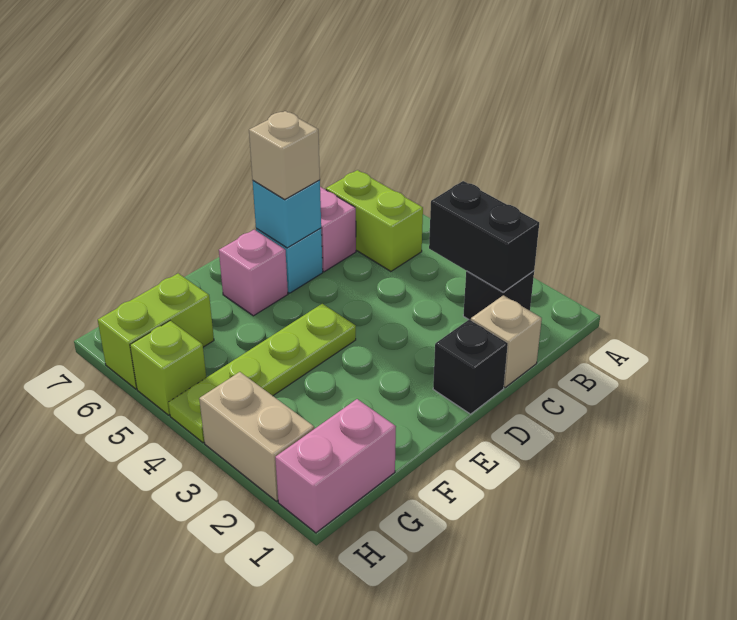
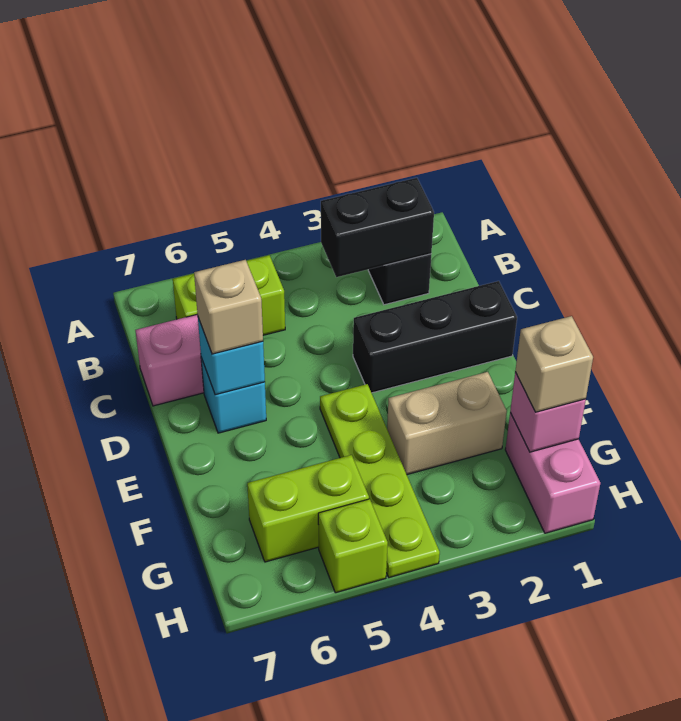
tan 1x1 brick [471,295,542,388] -> tan 1x1 brick moved to [515,316,593,412]
black 1x1 brick [433,320,508,414] -> black 1x3 brick [353,281,517,393]
pink 1x1 brick [219,230,288,316] -> pink 1x1 brick moved to [510,372,586,452]
lime 1x2 brick [98,273,214,389] -> lime 1x2 brick turned to [247,455,369,562]
tan 1x2 brick [199,372,314,501] -> tan 1x2 brick moved to [387,372,507,474]

